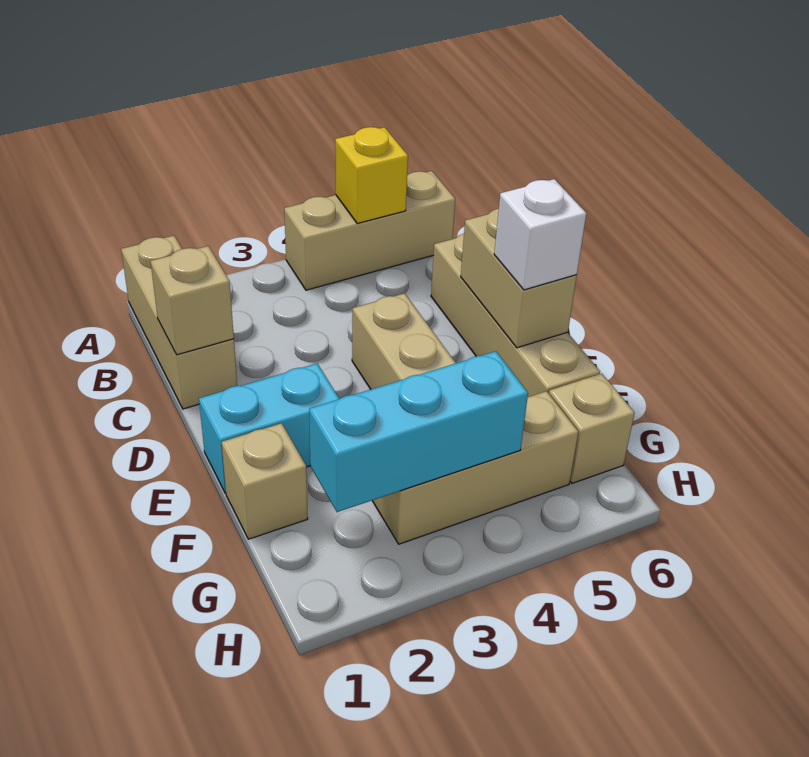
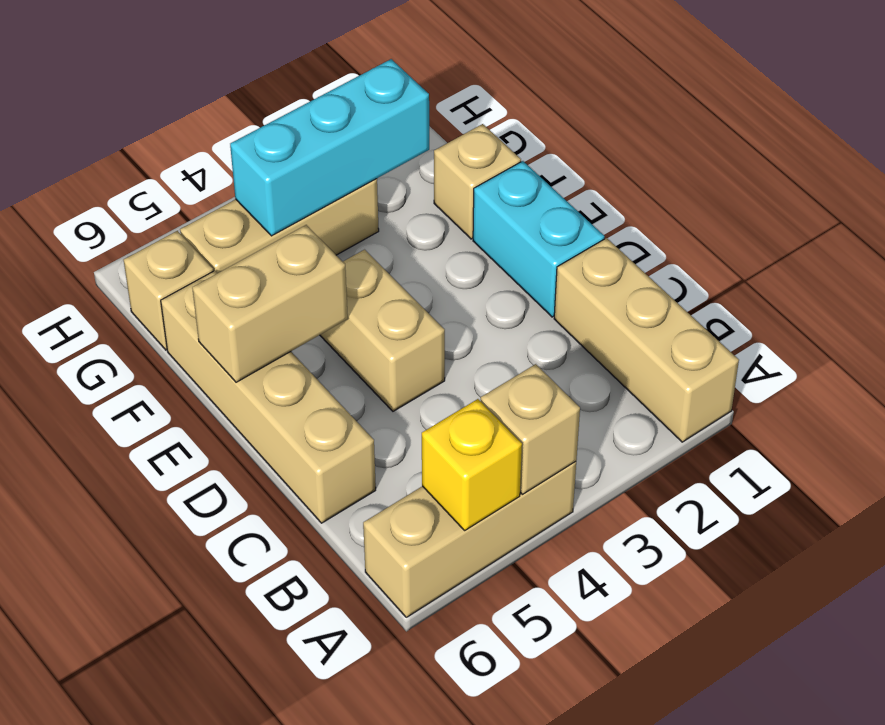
tan 1x1 brick [151,246,234,355] -> tan 1x1 brick moved to [481,364,580,494]
tan 1x2 brick [461,209,577,348] -> tan 1x2 brick turned to [192,225,348,382]
cyan 1x2 brick [199,364,339,493] -> cyan 1x2 brick turned to [473,161,605,317]
white 1x1 brick [494,179,586,290] -> none

